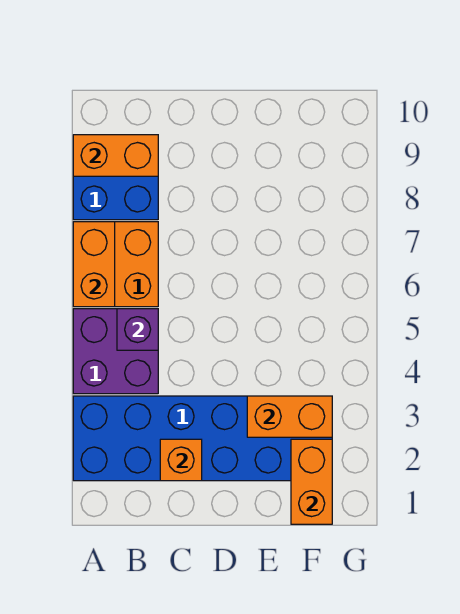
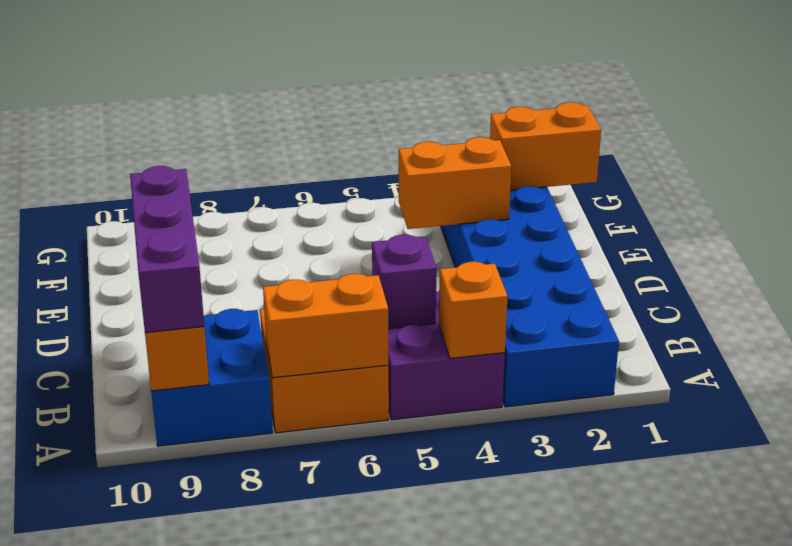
none -> purple 1x3 brick [130,166,204,333]
orange 1x1 brick [160,439,202,481] -> orange 1x1 brick moved to [439,262,508,359]
orange 1x2 brick [247,396,332,437] -> orange 1x2 brick turned to [399,137,511,229]

